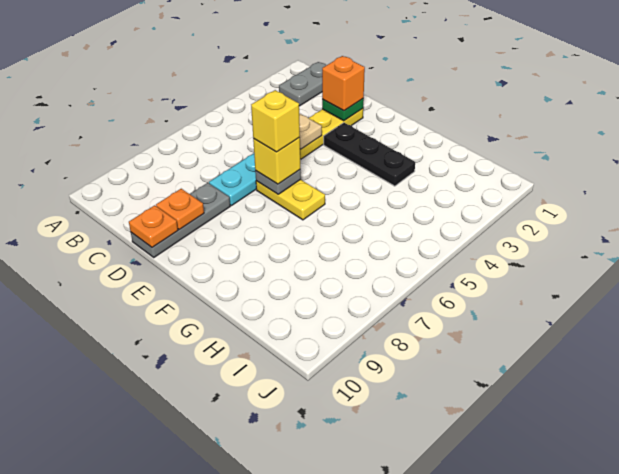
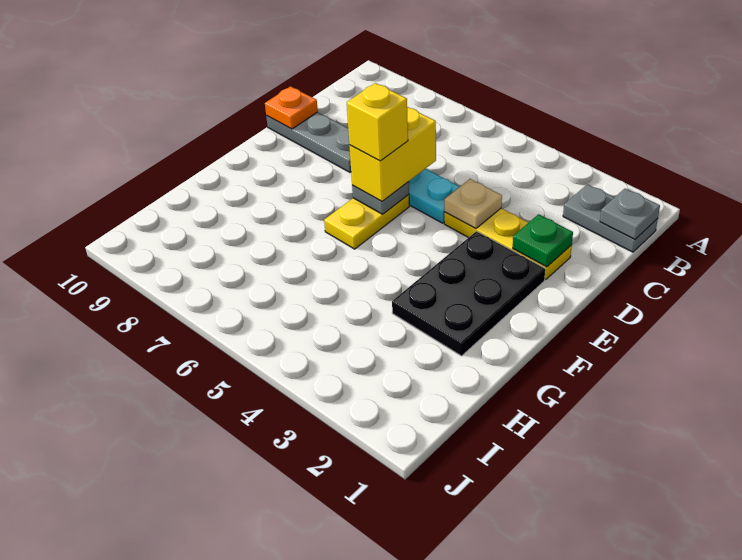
none -> grey 1x1 plate [600,189,660,239]
orange 1x1 brick [322,56,365,111] -> none
orange 1x1 plate [156,189,204,229] -> none
black 1x3 plate [324,123,415,186] -> black 2x3 plate [392,231,545,356]
yellow 1x1 brick [253,138,300,184] -> yellow 1x2 brick [349,107,436,201]

